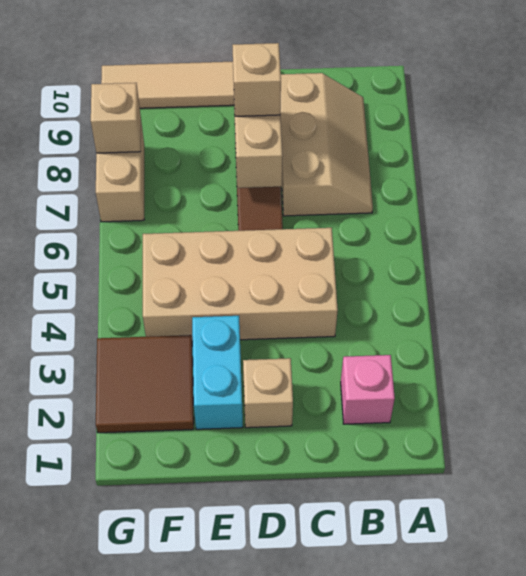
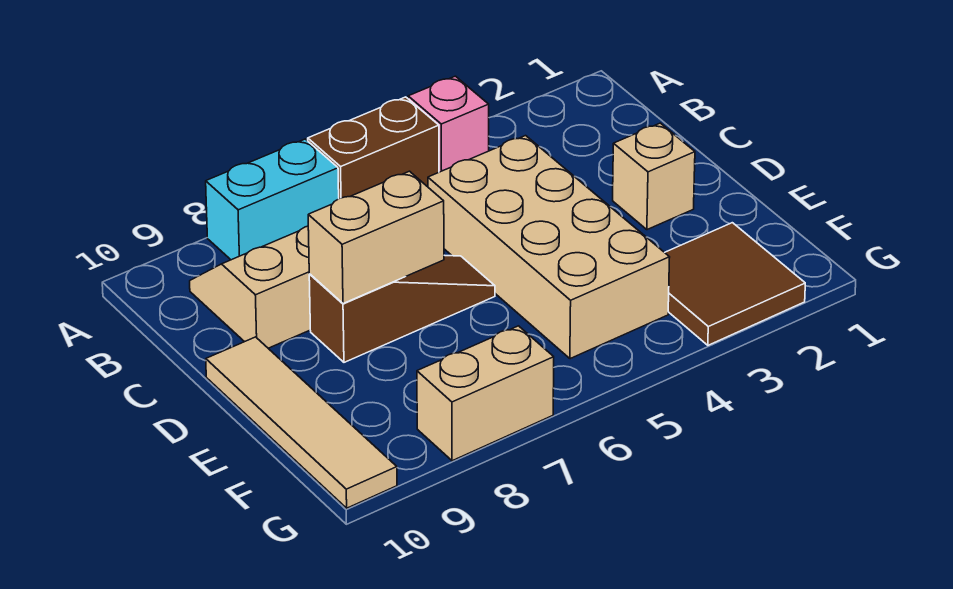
none -> brown 1x2 brick [308,97,439,199]
pink 1x1 brick [341,355,395,424] -> pink 1x1 brick moved to [408,76,489,172]
tan 1x1 brick [232,43,281,116] -> none
cyan 1x2 brick [192,316,243,429] -> cyan 1x2 brick moved to [206,139,339,260]
tan 1x1 brick [91,83,141,153] -> none

